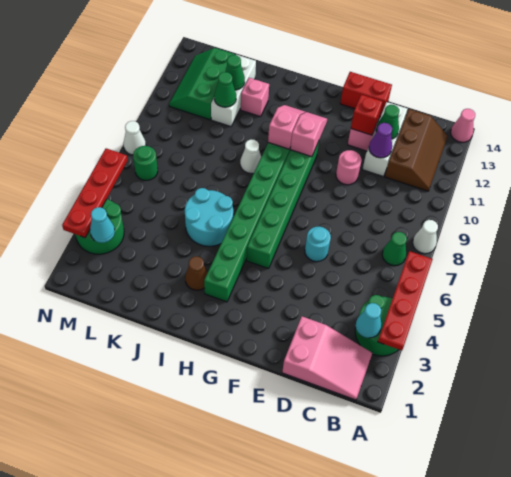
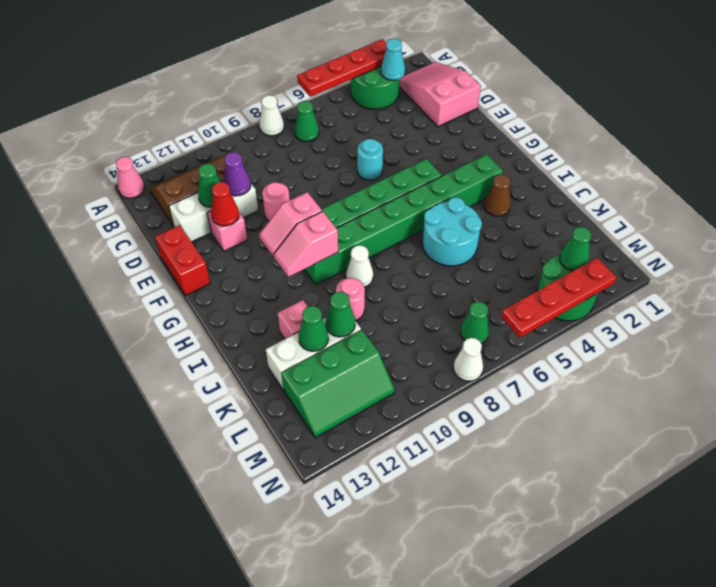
red 1x1 brick [351,95,383,135] -> red 1x1 cone [211,182,239,226]
none -> pink 1x1 round brick [336,278,365,321]
cyan 1x1 cone [90,207,115,243] -> green 1x1 cone [560,227,591,271]
green 1x1 round brick [133,146,158,180] -> green 1x1 cone [460,302,489,344]

